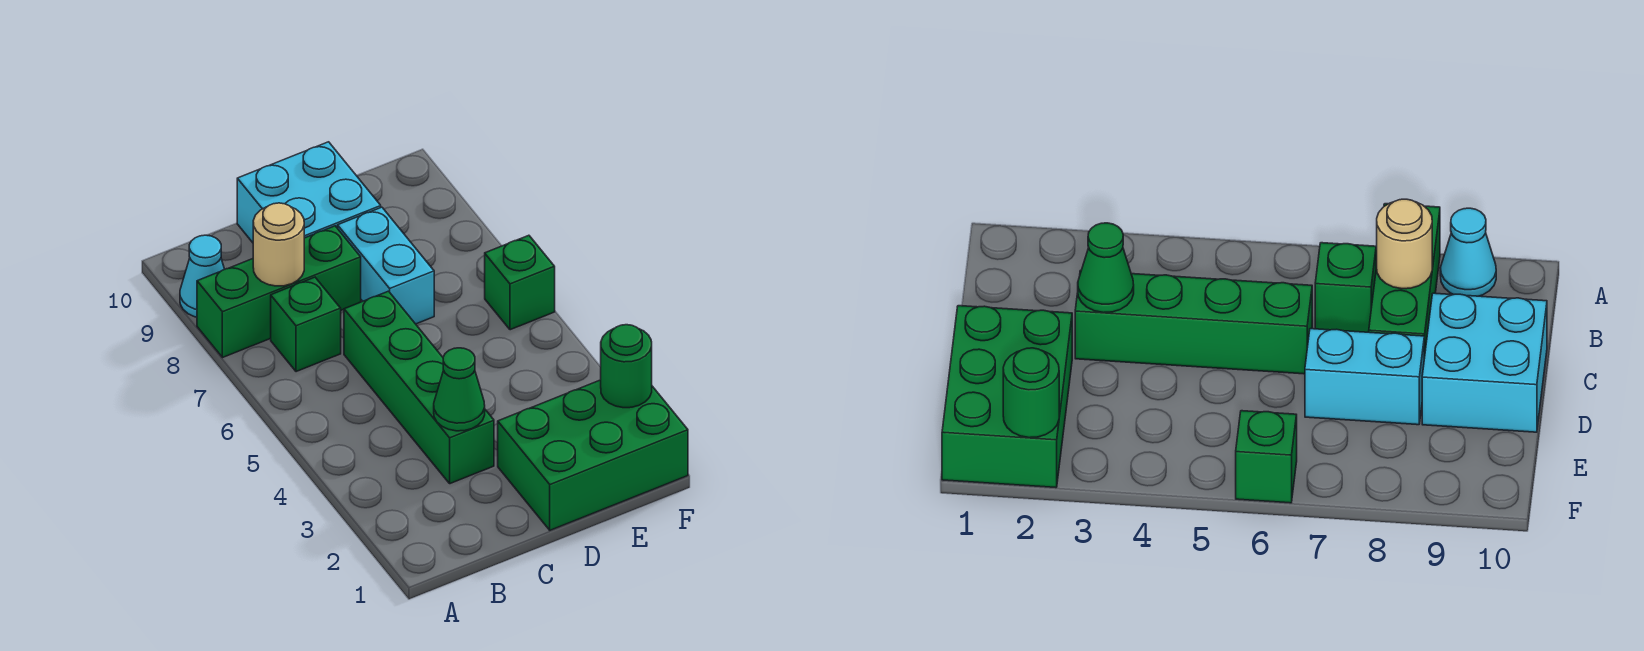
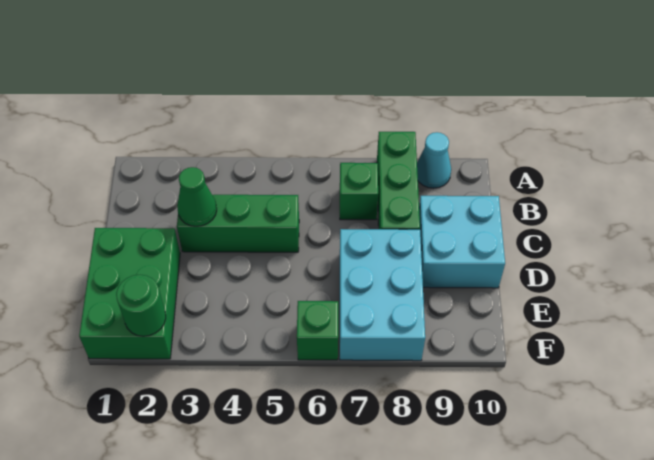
tan 1x1 round brick [253,203,304,286] -> none
green 1x4 brick [344,291,494,484] -> green 1x3 brick [177,195,299,252]
cyan 1x2 brick [338,207,434,324] -> cyan 2x3 brick [340,229,425,361]

